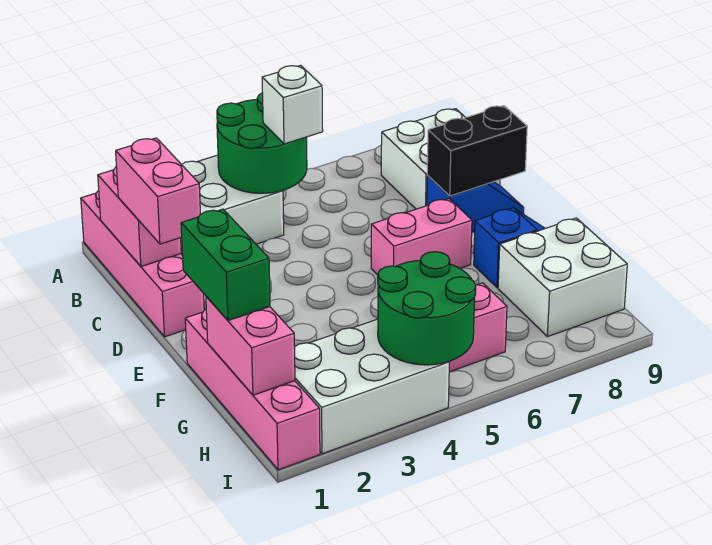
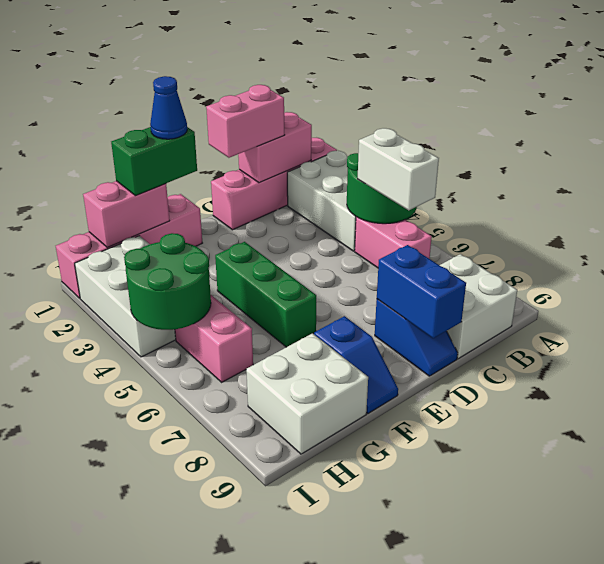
white 1x1 brick [262,65,323,144] -> white 1x2 brick [358,128,439,210]
black 1x2 brick [427,106,527,196] -> blue 1x2 brick [377,245,466,338]
pink 1x2 brick [371,198,472,275] -> pink 1x2 brick moved to [355,217,432,268]
none -> blue 1x1 cone [150,76,187,139]
none -> green 1x3 brick [215,242,316,347]

